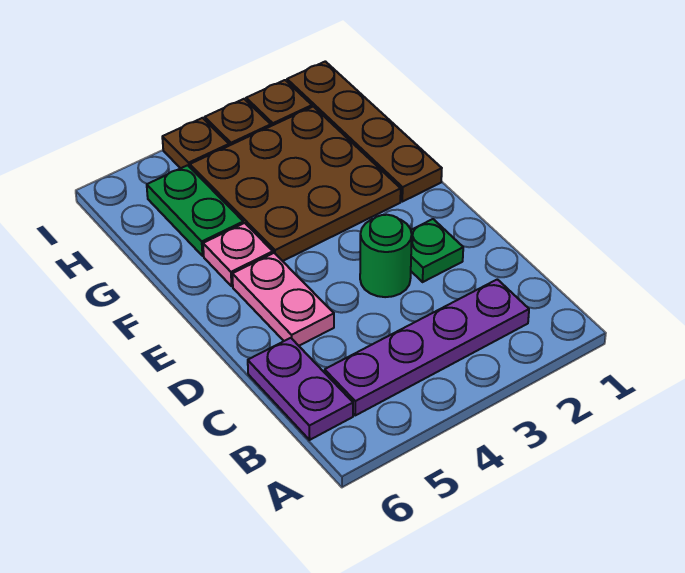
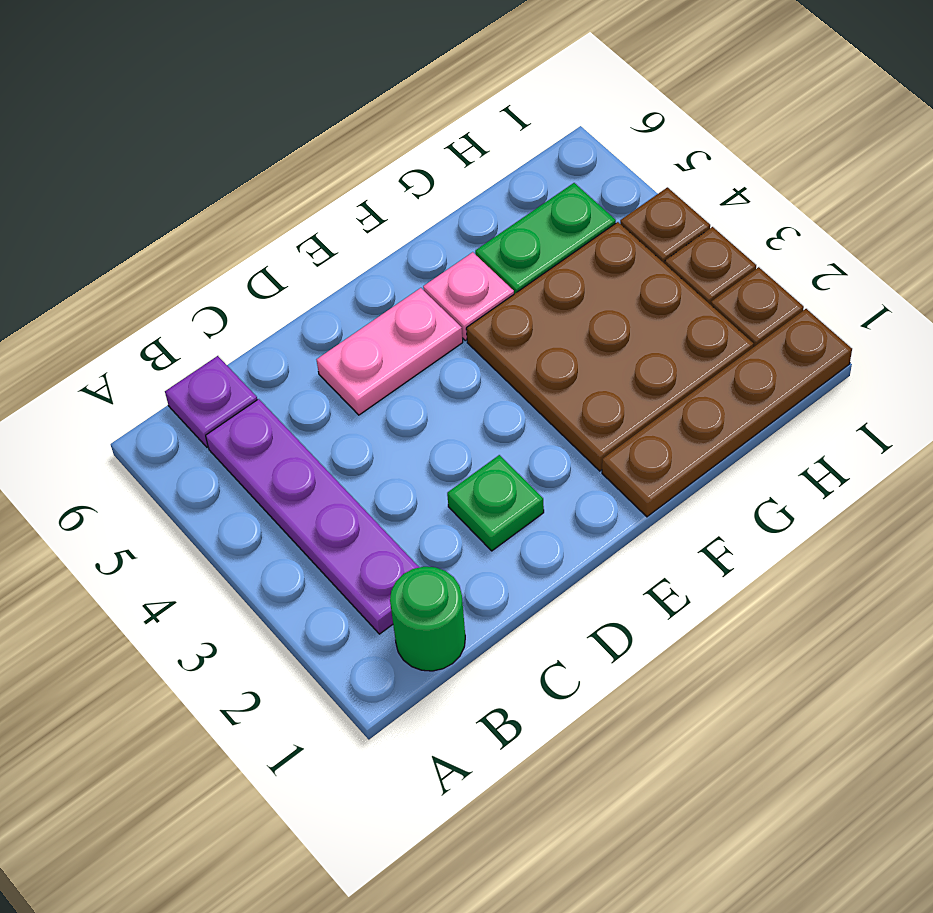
purple 1x2 plate [248,338,353,440] -> purple 1x1 plate [165,356,257,448]
green 1x1 round brick [360,215,412,297] -> green 1x1 round brick moved to [390,567,465,671]

